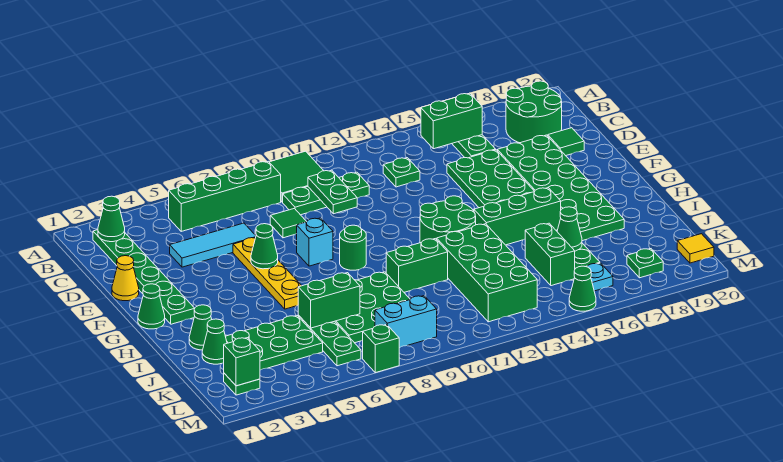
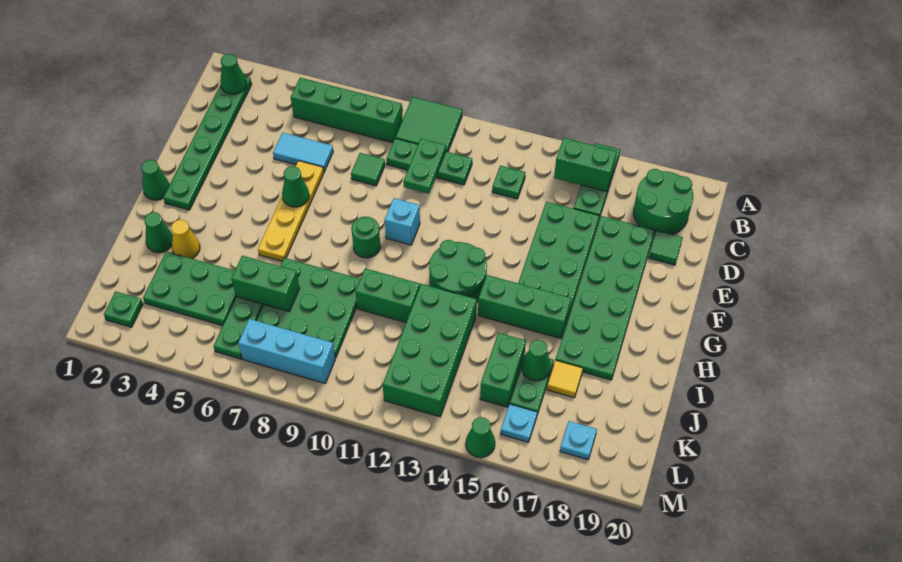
cyan 1x3 tile [170,223,256,267] -> cyan 1x2 tile [273,133,333,172]
yellow 1x1 cone [112,256,139,301] -> yellow 1x1 cone moved to [171,220,200,258]
cyan 1x1 brick [297,218,333,266] -> cyan 1x1 brick moved to [385,198,420,245]
green 1x1 cone [202,319,227,364] -> none
green 1x1 brick [224,338,260,386] -> none
cyan 1x2 brick [375,296,437,348] -> cyan 1x3 brick [238,319,335,384]
green 1x1 plate [627,249,663,278] -> cyan 1x1 plate [560,421,597,460]
yellow 1x1 tile [677,234,714,263] -> yellow 1x1 tile moved to [547,360,583,398]
green 1x1 brick [363,324,399,373] -> none

